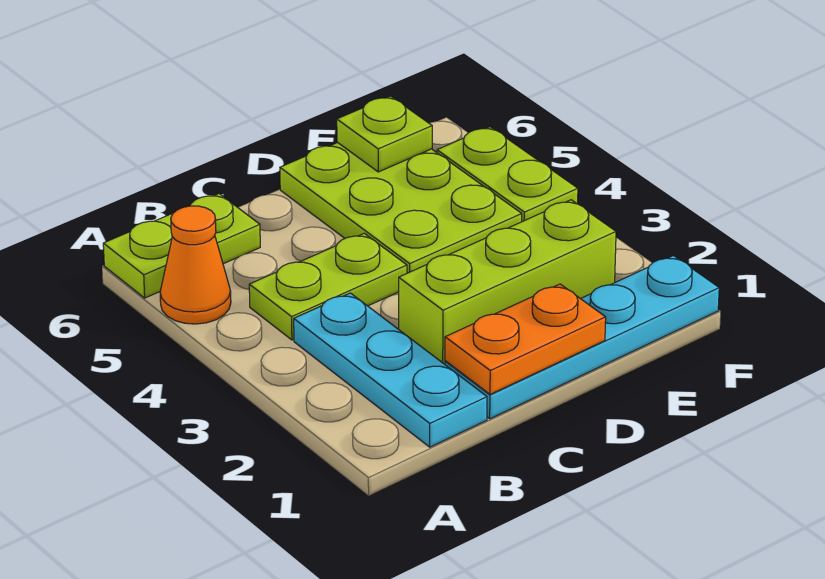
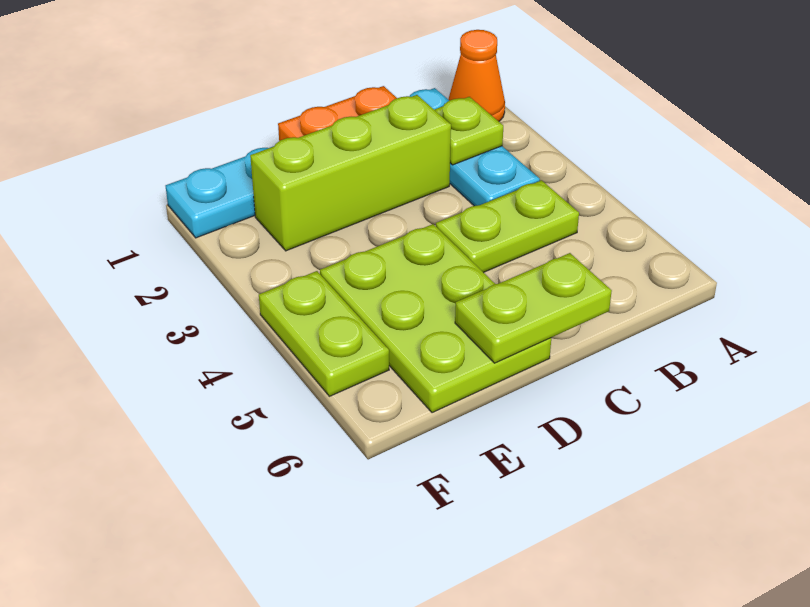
orange 1x1 cone [160,206,231,324] -> orange 1x1 cone moved to [448,30,505,121]
lime 1x2 plate [103,194,260,298] -> lime 1x2 plate moved to [455,253,612,363]
lime 1x1 plate [337,96,432,172] -> lime 1x1 plate moved to [434,97,503,165]

